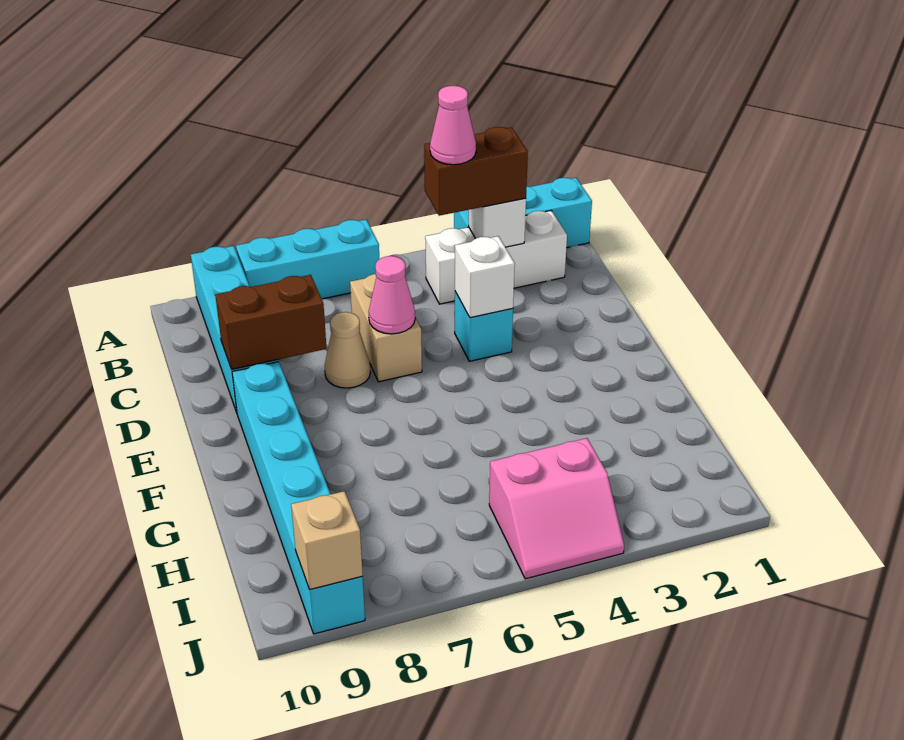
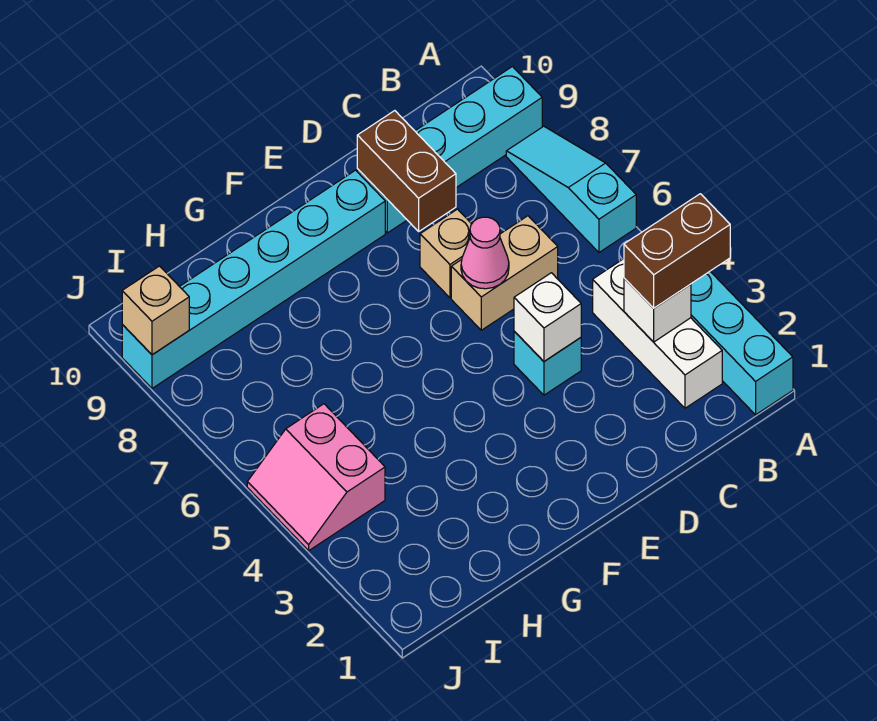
cyan 1x3 brick [236,220,379,299] -> cyan 1x3 slope [506,126,636,252]
brown 1x2 brick [424,127,528,216] -> brown 1x2 brick turned to [624,194,730,308]
pink 1x1 cone [430,86,476,165] -> none
tan 1x1 cone [324,312,370,388] -> tan 1x1 brick [420,209,471,298]

